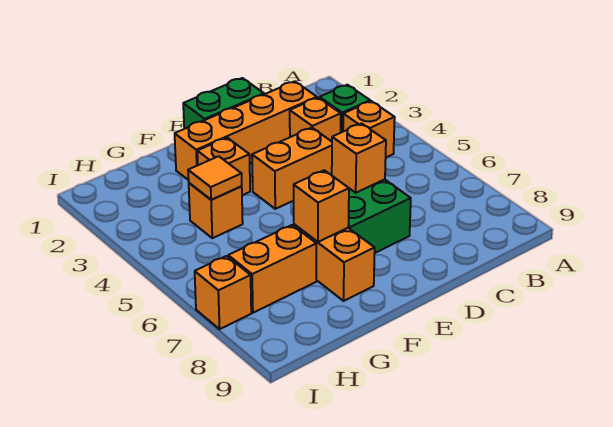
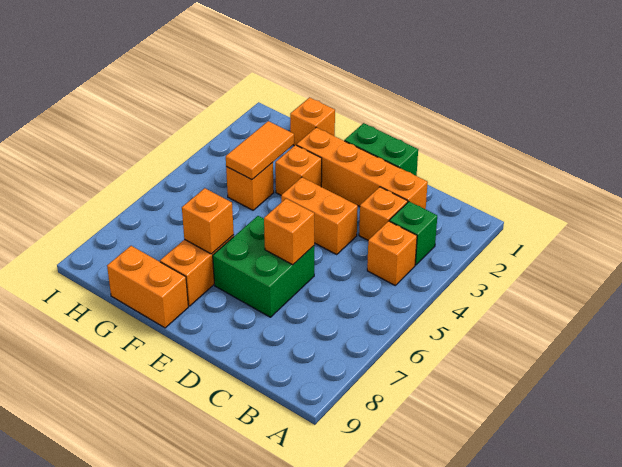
orange 1x1 tile [188,156,242,200] -> orange 1x2 tile [226,121,294,180]
orange 1x2 brick [228,225,316,313] -> orange 1x2 brick moved to [107,246,188,328]
orange 1x1 brick [195,256,251,329] -> orange 1x1 brick moved to [290,97,335,146]

